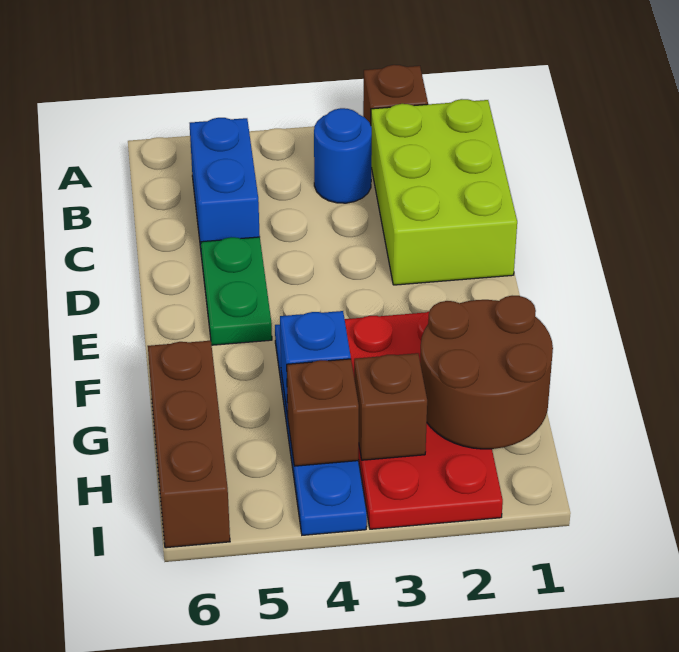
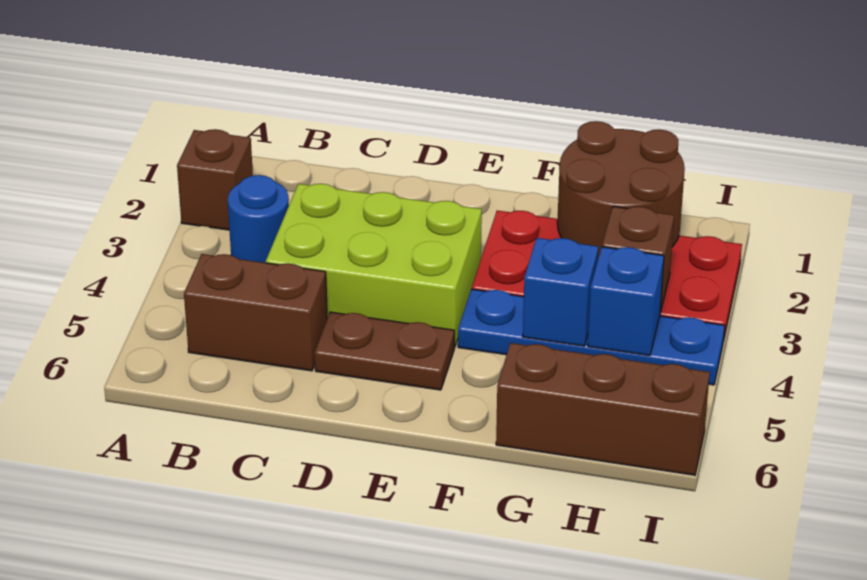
lime 2x3 brick [371,99,517,285] -> lime 2x3 brick moved to [266,184,482,347]
blue 1x2 brick [190,118,260,257] -> brown 1x2 brick [184,254,327,371]
green 1x2 plate [201,237,272,345] -> brown 1x2 plate [315,312,454,390]
brown 1x1 brick [287,359,359,466] -> blue 1x1 brick [588,247,664,356]

